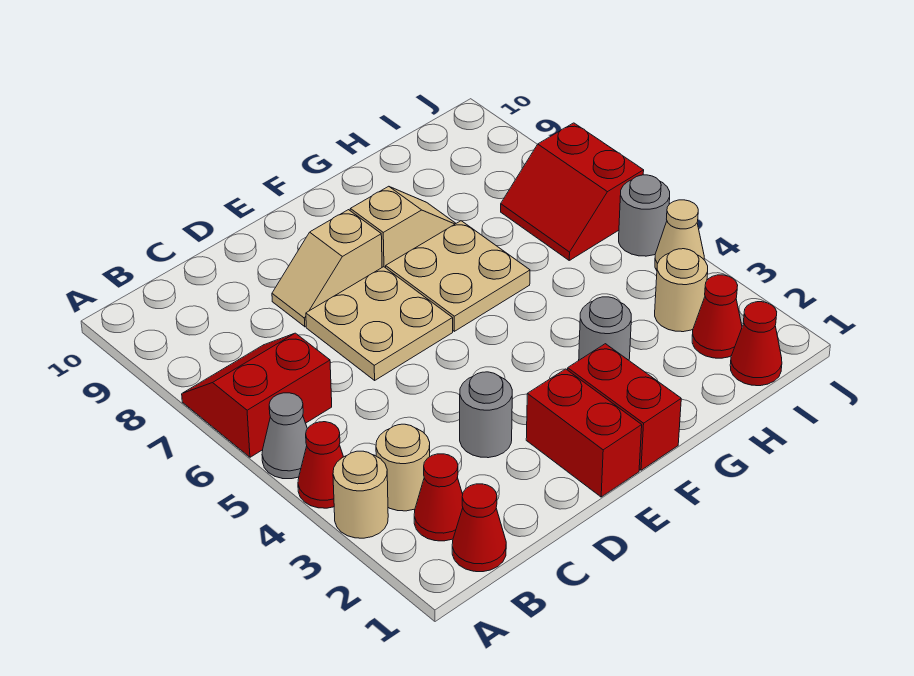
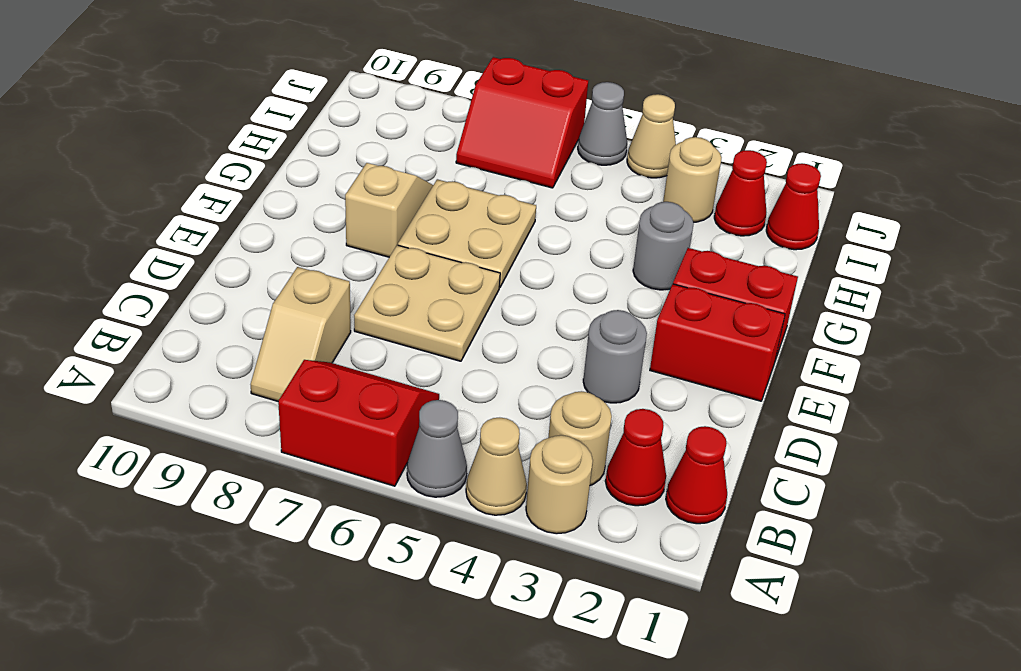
red 1x1 cone [298,422,343,508] -> tan 1x1 cone [466,418,527,515]
red 2x2 slope [182,333,332,457] -> red 2x2 slope turned to [278,360,439,486]
tan 1x2 slope [272,210,382,327] -> tan 1x2 slope moved to [251,267,351,401]
grey 1x1 round brick [619,175,670,256] -> grey 1x1 cone [578,82,627,165]

